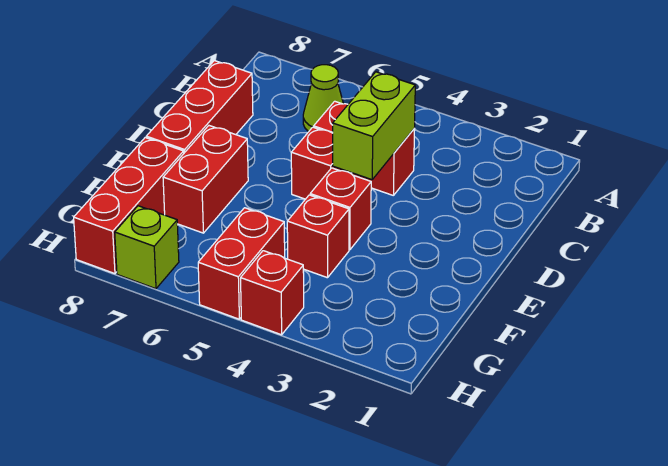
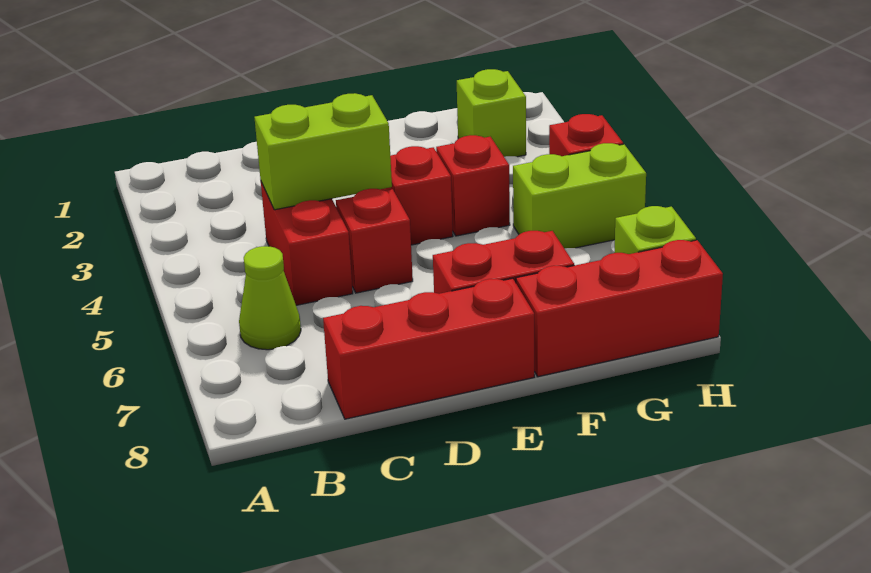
none -> lime 1x1 brick [457,69,526,157]
red 1x2 brick [198,208,285,319] -> lime 1x2 brick [513,143,646,249]

